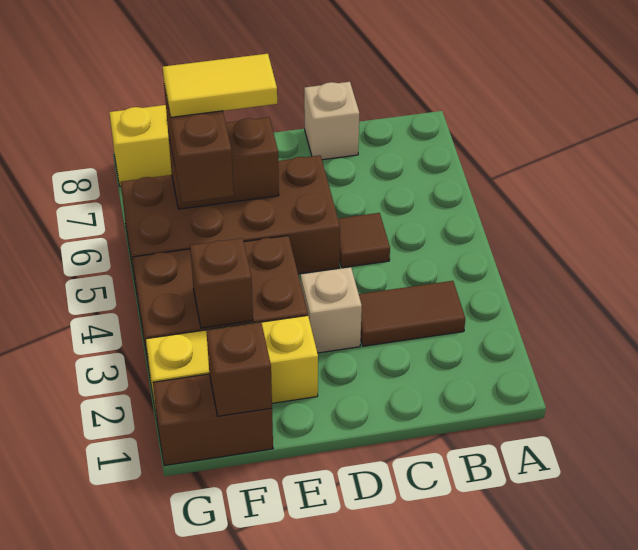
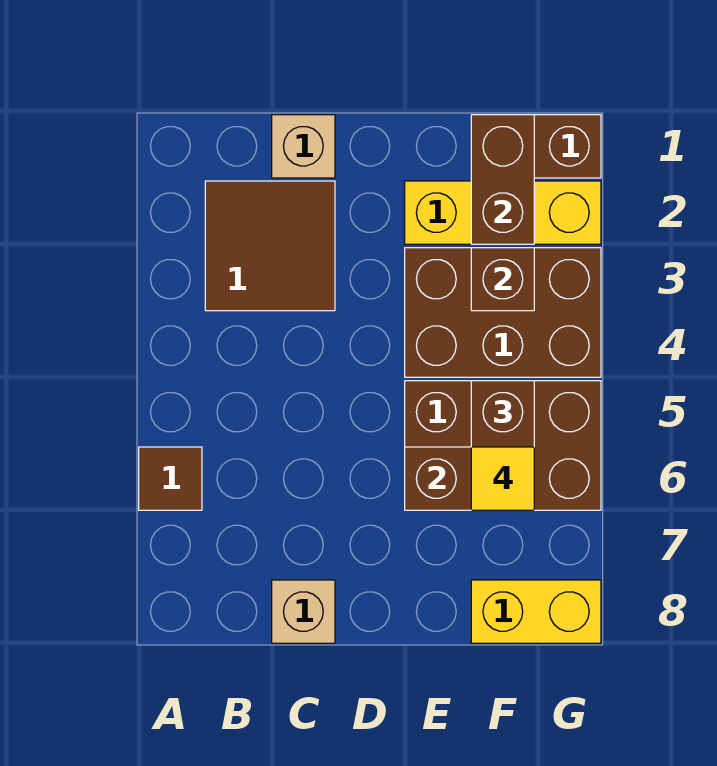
brown 1x2 tile [359,281,465,346] -> brown 2x2 tile [205,181,335,311]
brown 1x1 tile [338,213,390,268] -> brown 1x1 tile moved to [139,447,202,510]
tan 1x1 brick [301,267,362,353] -> tan 1x1 brick moved to [272,115,335,178]
brown 2x4 brick [121,155,340,292] -> brown 2x3 brick [405,381,601,510]
yellow 1x2 tile [163,54,277,117] -> yellow 1x1 tile [471,447,534,510]
brown 1x1 brick [206,323,272,416] -> brown 1x2 brick [471,115,534,244]

